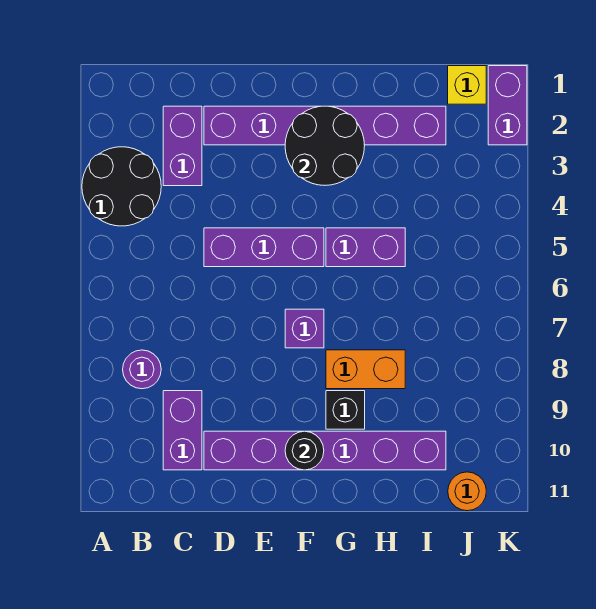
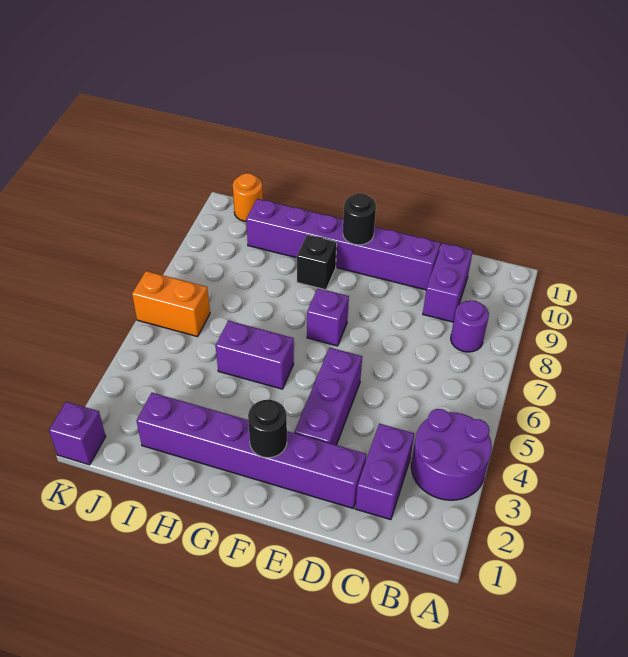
black 2x2 round brick [82,147,161,226] -> purple 2x2 round brick [411,409,492,500]
purple 1x3 brick [204,228,324,267] -> purple 1x3 brick turned to [294,348,362,445]
black 2x2 round brick [285,106,365,185] -> black 1x1 round brick [248,400,287,458]
orange 1x2 brick [326,350,405,389] -> orange 1x2 brick moved to [132,271,210,337]
yellow 1x1 brick [448,66,486,104] -> none
purple 1x2 brick [488,66,527,145] -> purple 1x1 brick [49,402,106,465]

